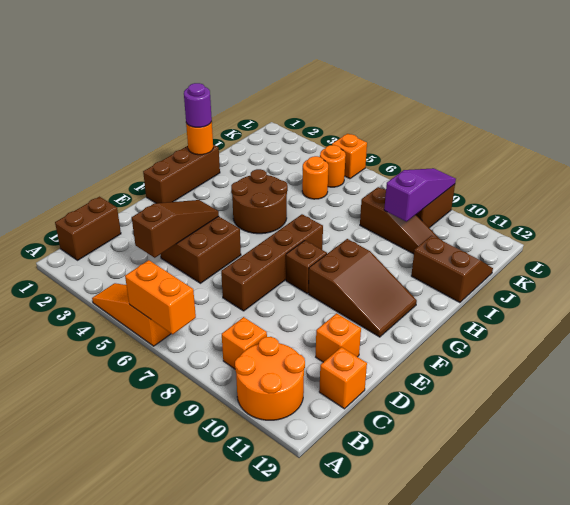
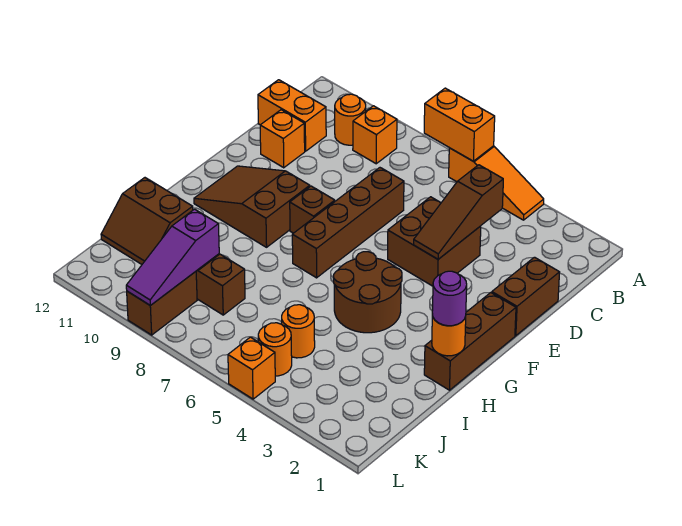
orange 2x2 round brick [235,337,305,420] -> orange 1x1 round brick [335,94,366,145]
brown 1x2 brick [55,197,121,260] -> brown 1x2 brick moved to [492,257,560,336]
orange 1x1 brick [319,347,367,409] -> orange 1x2 brick [258,80,326,151]

